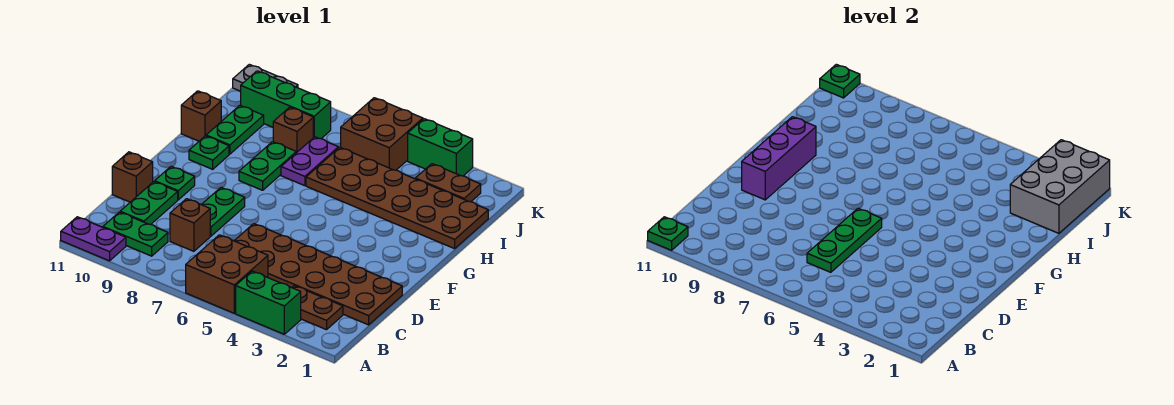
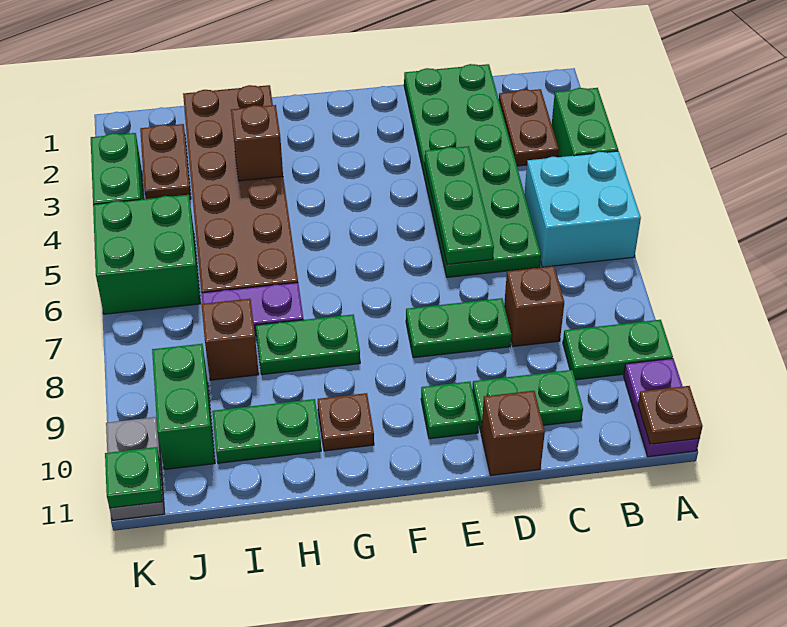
brown 2x2 brick [186,235,268,313] -> cyan 2x2 brick [525,151,641,267]
green 1x1 plate [648,217,688,250] -> brown 1x1 plate [638,386,703,444]
green 1x2 plate [103,212,168,256] -> green 1x2 plate turned to [563,320,673,380]
brown 2x6 plate [234,224,402,325] -> green 2x6 plate [404,64,541,277]
green 1x3 plate [807,208,882,272] -> green 1x3 plate turned to [425,146,494,264]
purple 1x3 brick [742,117,816,200] -> none
green 1x1 plate [189,136,229,169] -> brown 1x1 plate [318,393,374,451]
brown 1x1 brick [181,91,221,141] -> brown 1x1 brick moved to [231,105,283,181]
grey 2x3 brick [1010,140,1110,233] -> none
brown 2x2 brick [341,98,423,170] -> green 2x2 brick [93,195,201,314]
green 1x3 brick [240,71,331,139] -> green 1x2 brick [152,344,215,469]

